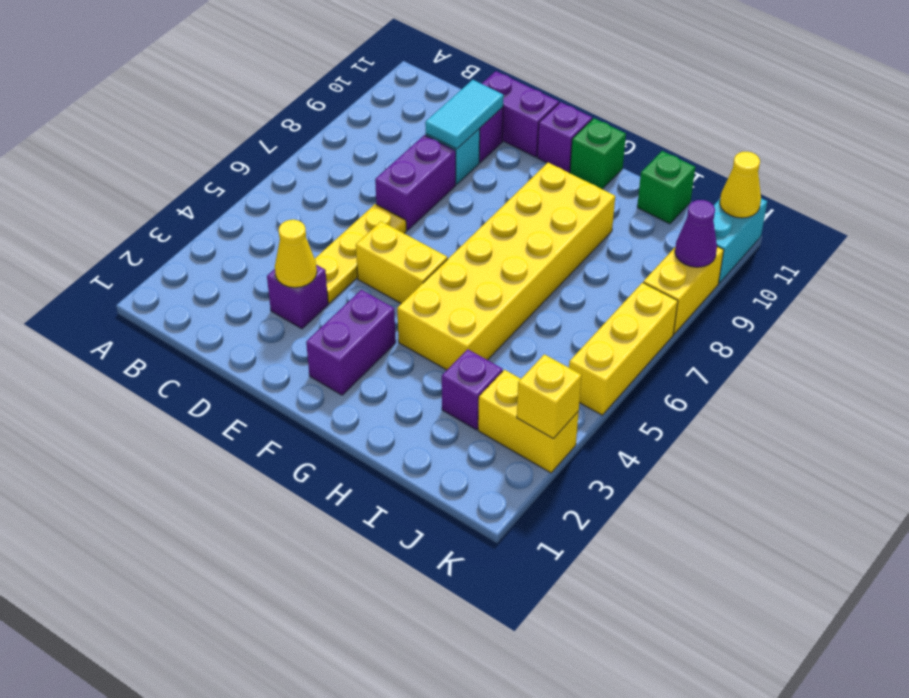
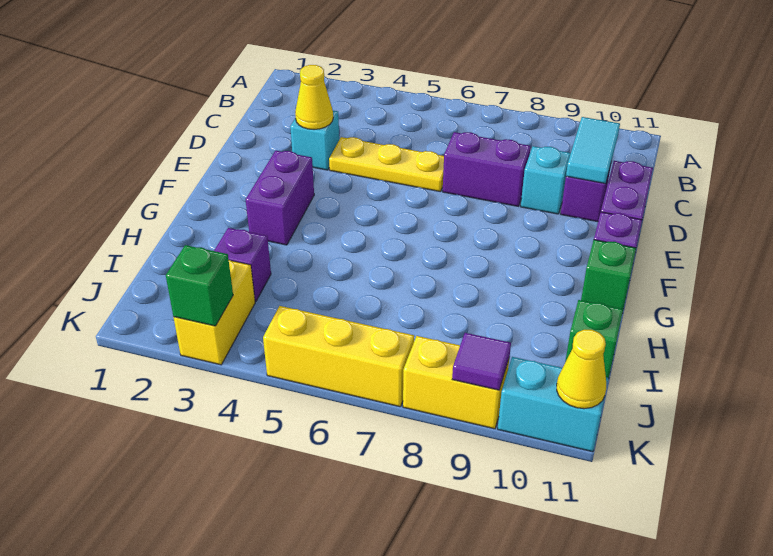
purple 1x1 brick [267,265,328,329] -> cyan 1x1 brick [290,111,339,170]
cyan 1x2 tile [425,80,504,149] -> cyan 1x2 tile turned to [566,117,620,184]
yellow 1x2 brick [356,221,448,304] -> none
purple 1x2 brick [306,290,396,395] -> purple 1x2 brick turned to [246,151,314,245]
yellow 2x6 brick [397,163,615,370] -> none
yellow 1x1 brick [517,354,582,438] -> green 1x1 brick [166,245,233,326]
purple 1x1 cone [675,200,717,267] -> purple 1x1 tile [452,333,511,390]

